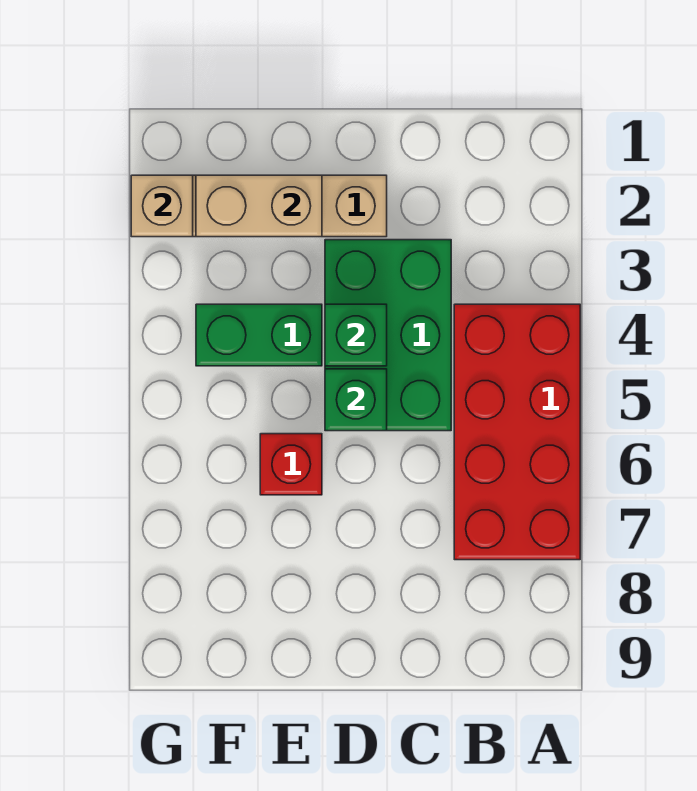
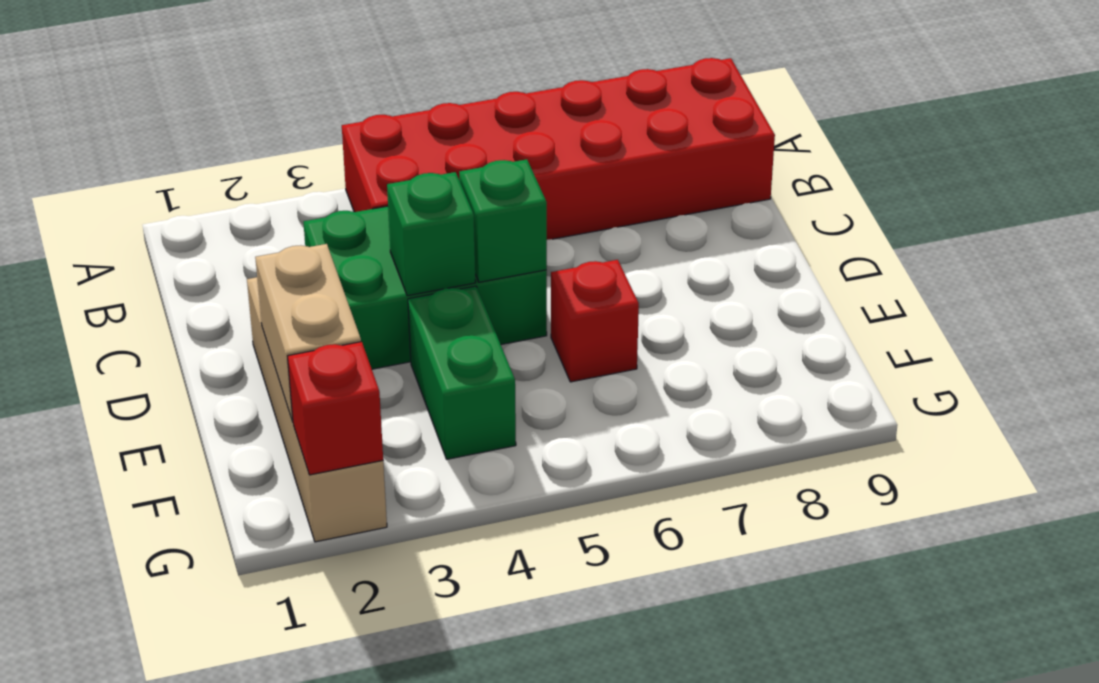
red 2x4 brick [454,304,580,560] -> red 2x6 brick [342,58,775,240]
tan 1x1 brick [131,175,193,237] -> red 1x1 brick [288,342,383,475]

